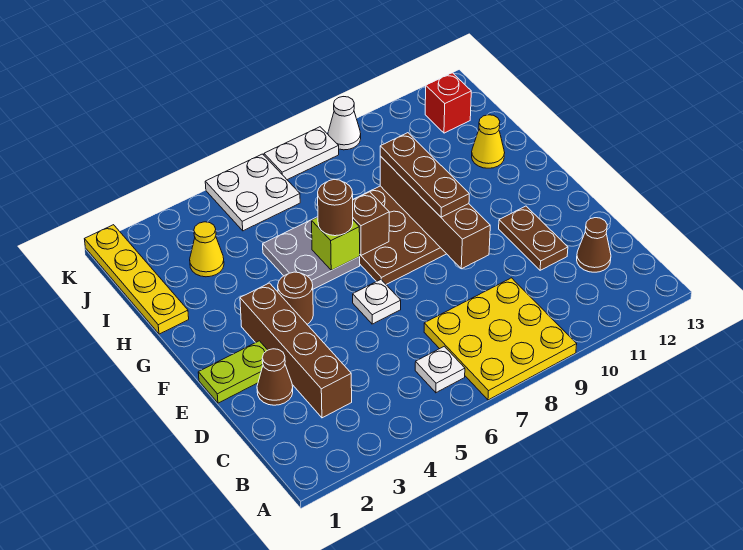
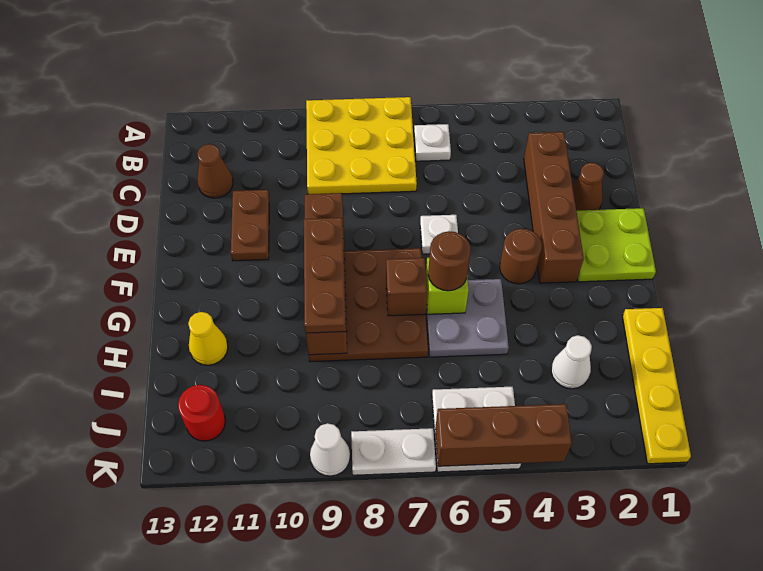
lime 1x2 plate [198,341,267,403] -> lime 2x2 plate [576,208,656,282]
yellow 1x1 cone [190,222,224,277] -> white 1x1 cone [551,335,592,389]
red 1x1 brick [425,73,471,133] -> red 1x1 round brick [178,385,225,441]
none -> brown 1x3 brick [435,404,572,466]

